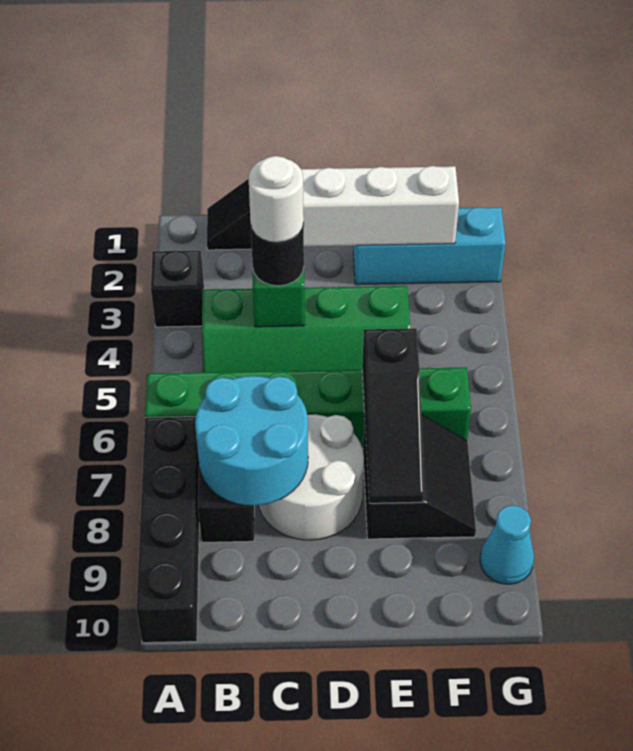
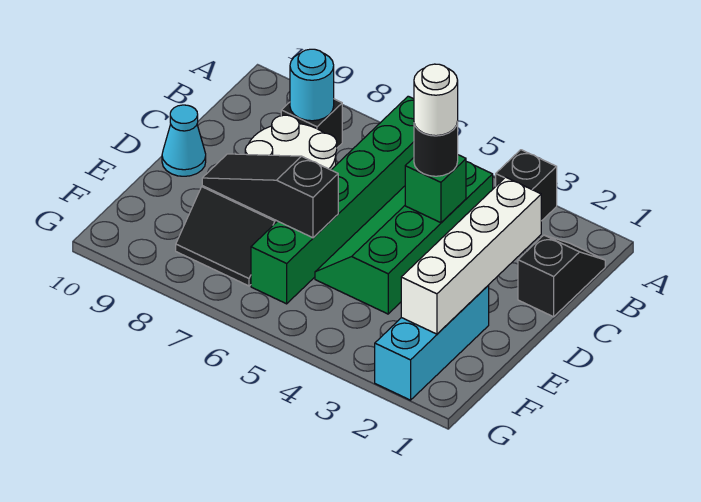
black 1x4 brick [136,417,199,643] -> none
cyan 2x2 round brick [195,376,308,506] -> cyan 1x1 round brick [290,49,334,121]
cyan 1x1 cone [480,505,534,584] -> cyan 1x1 cone moved to [162,105,206,176]

